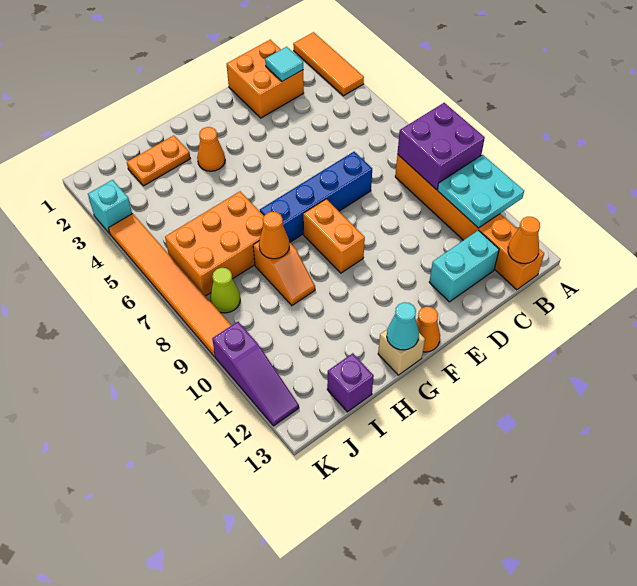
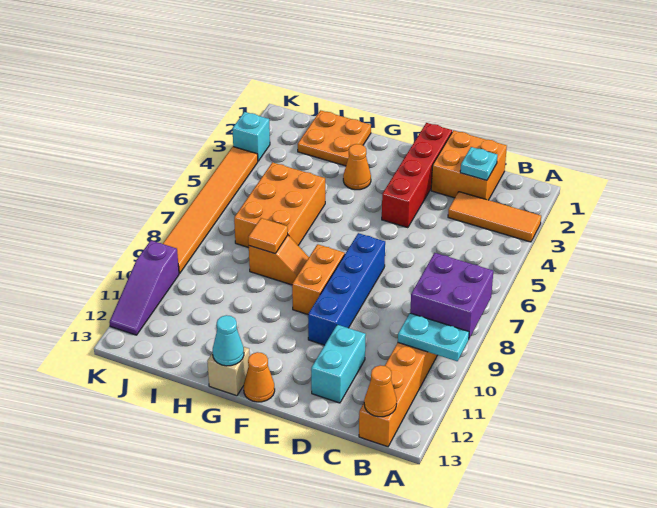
orange 1x3 tile [293,32,364,96] -> orange 1x3 tile turned to [448,192,541,242]
cyan 2x2 plate [437,155,524,228] -> cyan 1x2 plate [398,313,469,361]
cyan 1x1 tile [265,47,303,81] -> cyan 1x1 plate [460,147,497,180]
cyan 1x2 brick [429,230,499,302] -> cyan 1x2 brick turned to [311,325,366,403]
blue 1x4 brick [260,152,372,242] -> blue 1x4 brick turned to [308,233,385,345]
none -> red 1x4 brick [382,123,452,228]
orange 1x2 plate [127,135,190,186] -> orange 2x2 plate [298,110,371,166]
orange 2x3 brick [165,191,264,296] -> orange 2x3 brick turned to [234,162,325,248]
orange 1x2 slope [253,241,315,305] -> orange 1x2 slope turned to [249,235,309,285]
orange 1x1 cone [259,212,289,259] -> orange 1x1 tile [248,218,288,253]
purple 1x1 brick [327,353,374,412] -> none
lime 1x1 cone [210,268,240,313] -> none

